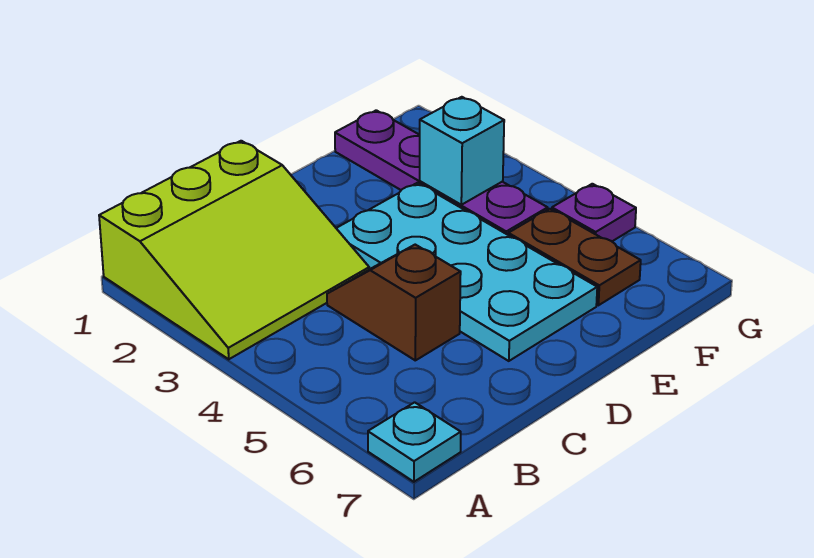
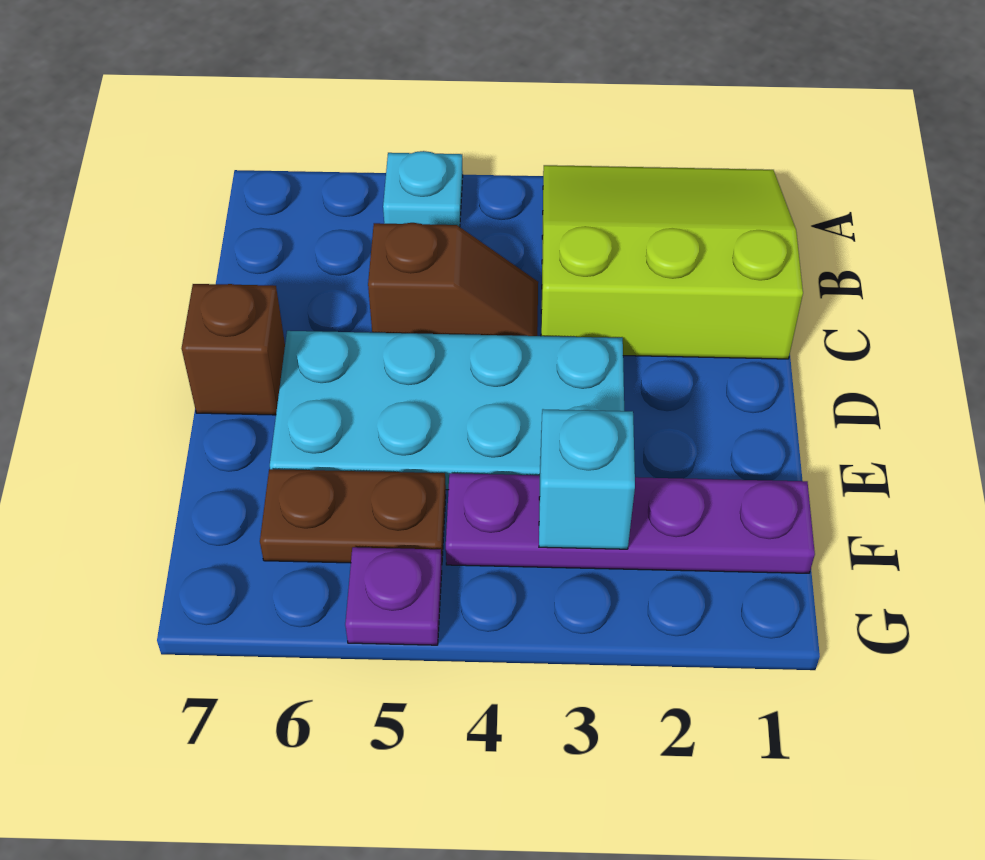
lime 3x3 slope [99,141,369,359] -> lime 3x3 slope turned to [541,165,803,359]
cyan 1x1 plate [368,402,461,482] -> cyan 1x1 plate moved to [383,151,463,227]
none -> brown 1x1 brick [182,284,285,415]

